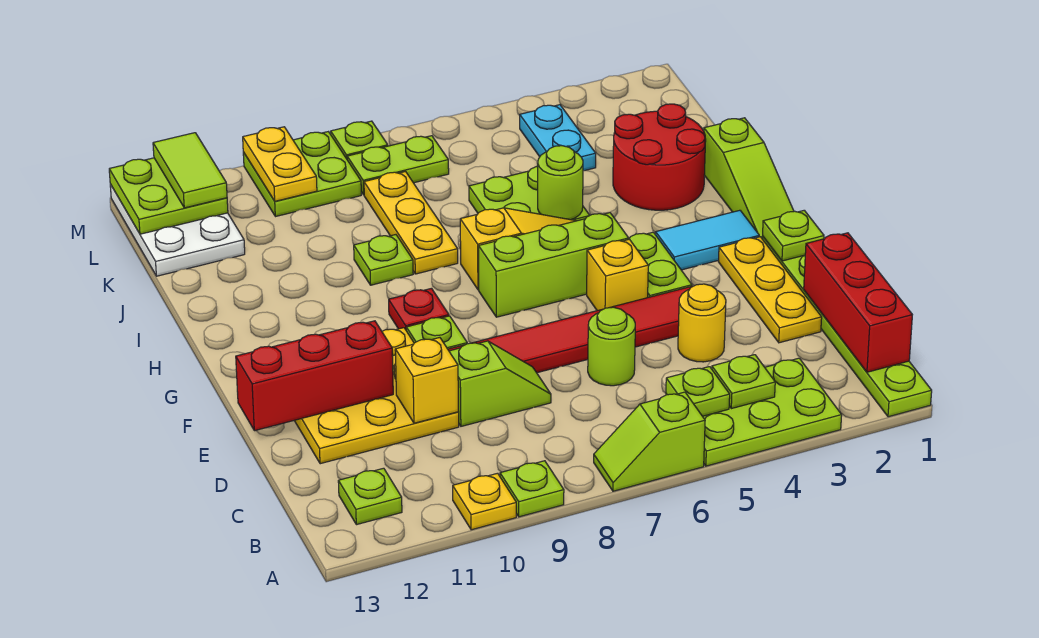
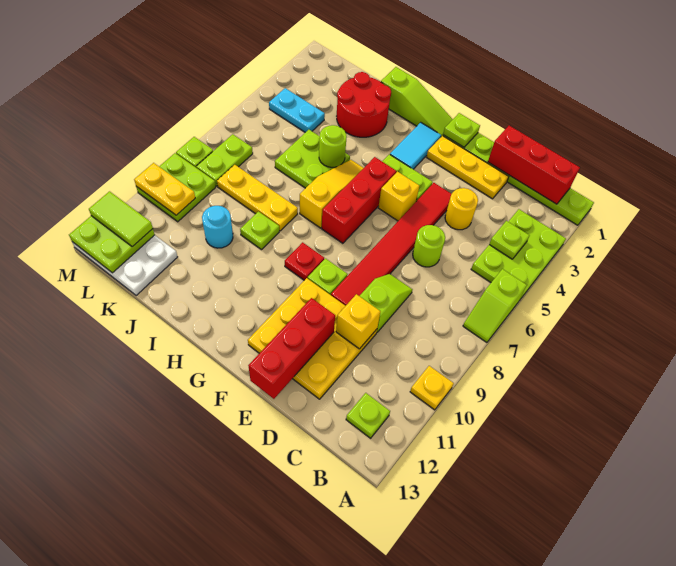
lime 1x1 plate [500,461,564,517] -> none
lime 1x1 plate [666,367,730,416] -> none
lime 1x3 brick [479,213,629,317] -> red 1x3 brick [322,157,396,243]
none -> cyan 1x1 round brick [202,206,233,248]

